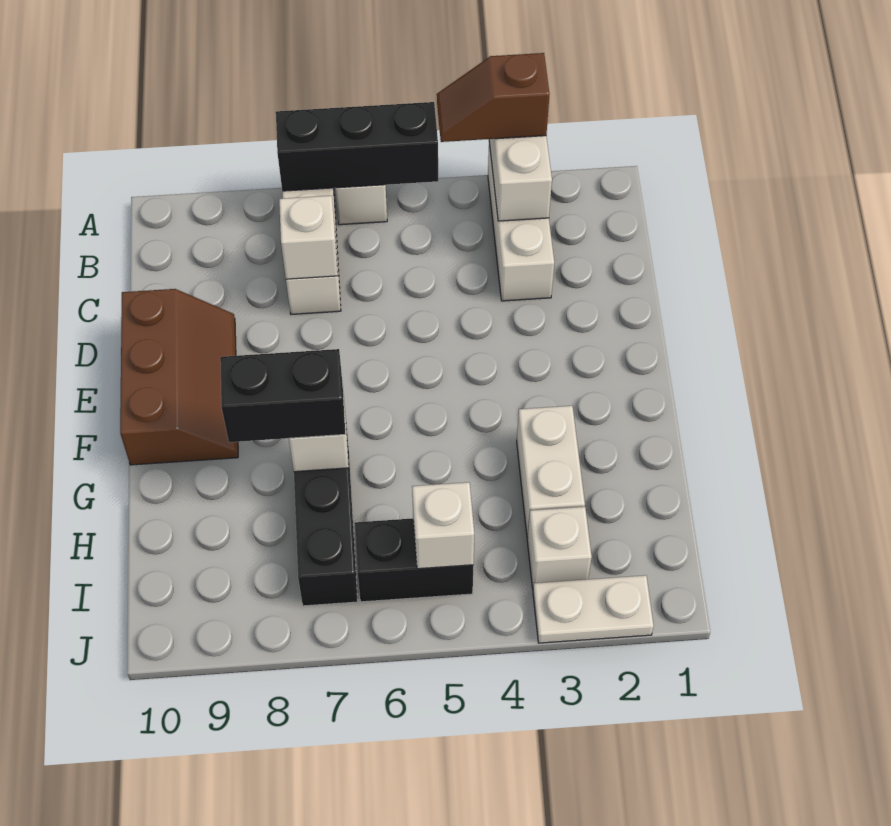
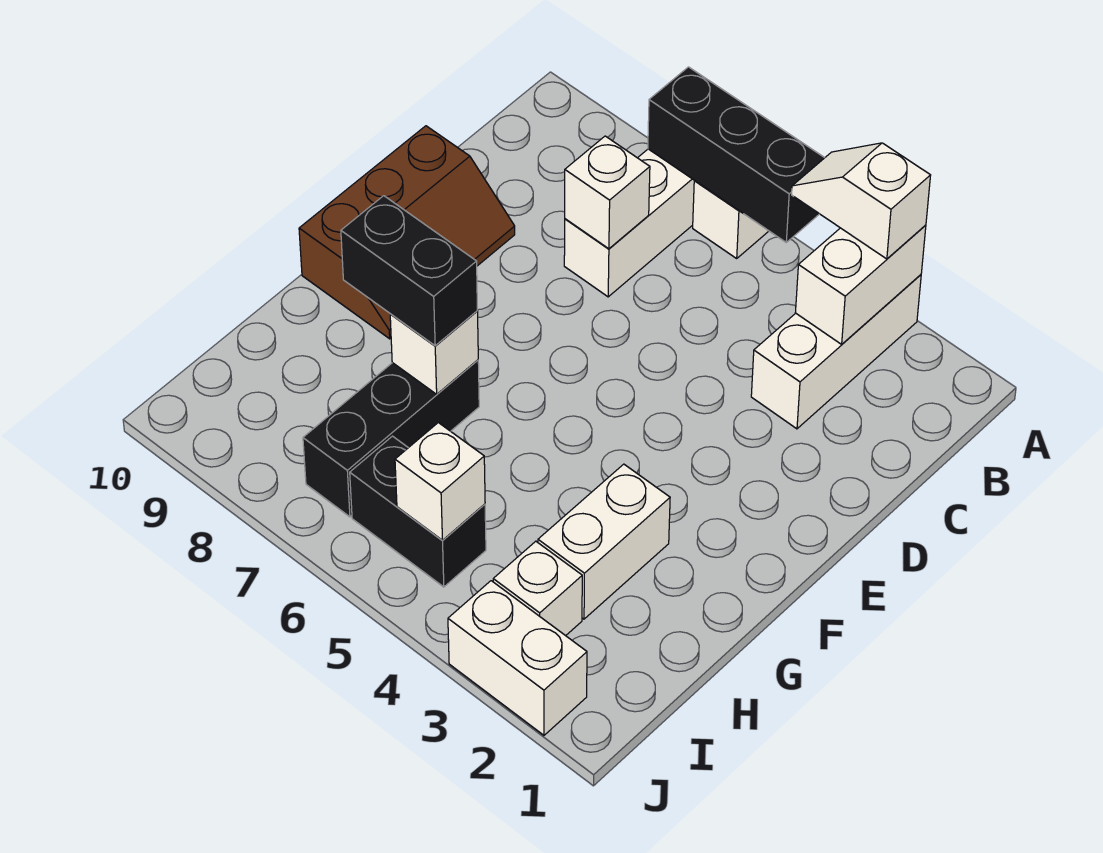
brown 1x2 slope [437,53,549,142] -> white 1x2 slope [792,143,931,259]
white 1x2 plate [533,575,654,643] -> white 1x2 brick [448,581,587,735]

